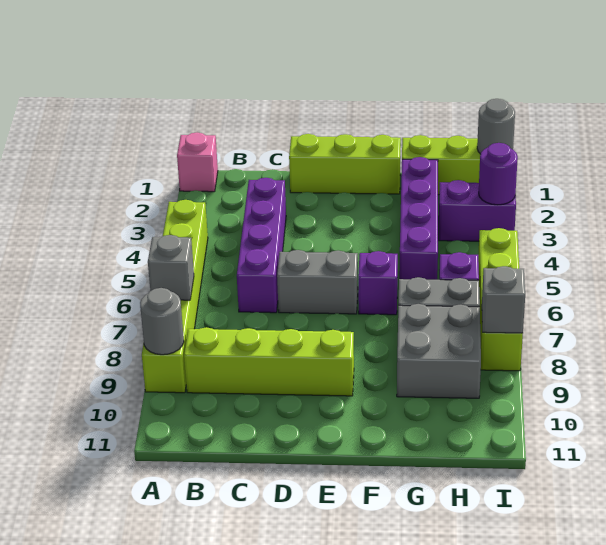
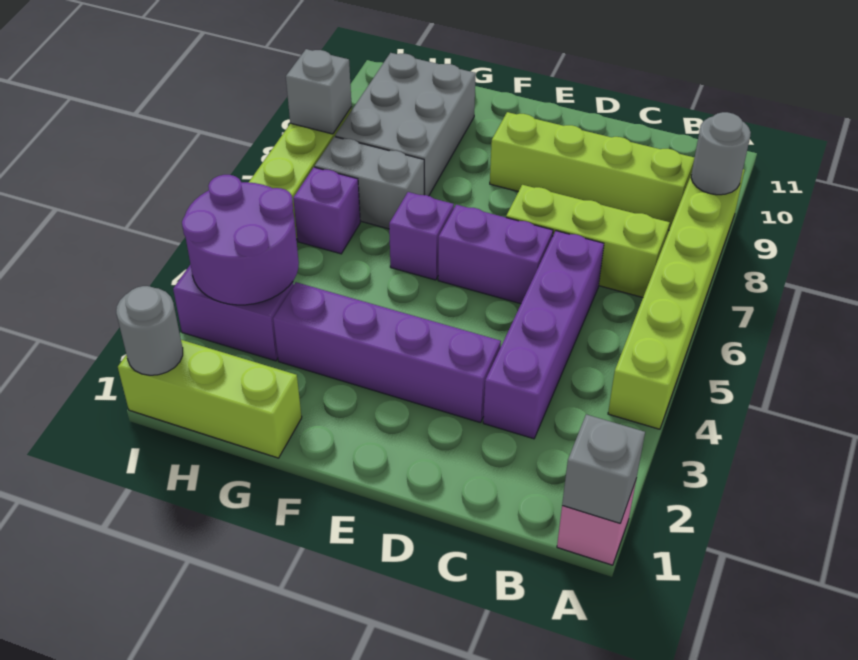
grey 1x1 brick [148,235,194,300] -> grey 1x1 brick moved to [562,414,645,523]
lime 1x3 brick [289,134,401,194] -> lime 1x3 brick moved to [506,185,670,297]
grey 1x2 brick [277,250,358,314] -> purple 1x2 brick [438,205,553,304]
purple 1x4 brick [399,157,438,280] -> purple 1x4 brick turned to [273,282,501,423]
grey 2x2 brick [397,304,481,398] -> grey 2x3 brick [335,53,476,196]
purple 1x1 round brick [479,143,518,205] -> purple 2x2 round brick [182,175,299,305]

